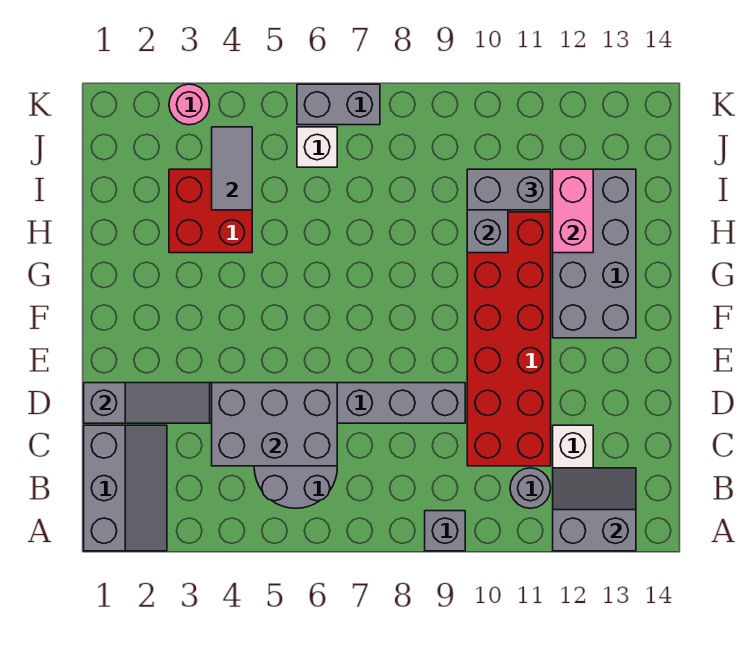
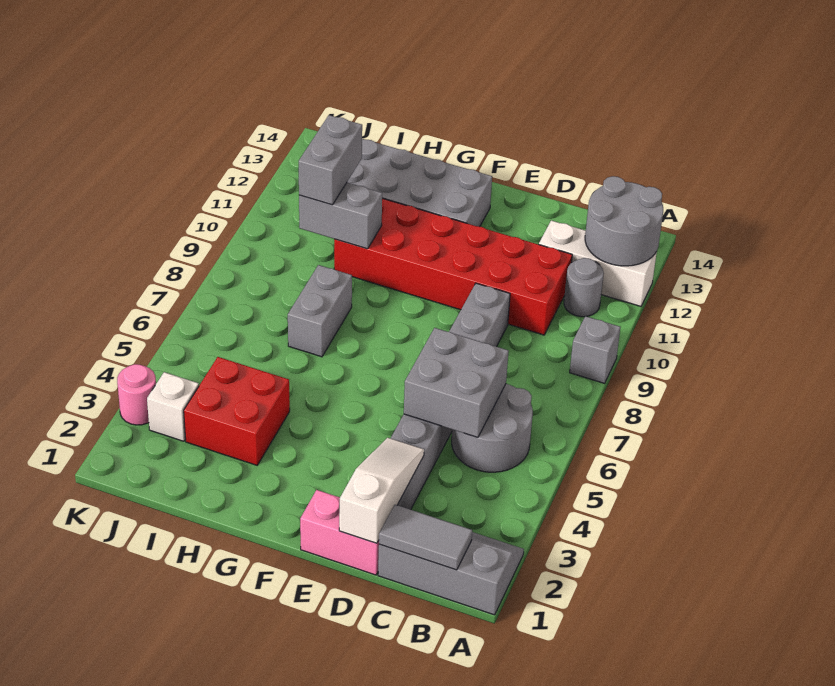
grey 2x2 slope [553,468,636,551] -> grey 2x2 round brick [585,176,663,266]
grey 2x3 brick [212,383,337,466] -> grey 2x2 brick [404,328,509,437]
grey 1x3 slope [84,383,210,423] -> white 1x3 slope [339,438,424,543]
pink 1x2 brick [553,169,593,253] -> pink 1x2 brick moved to [300,490,379,575]
grey 1x2 tile [212,127,252,210] -> grey 1x2 tile moved to [379,505,472,570]
white 1x1 brick [297,127,337,167] -> white 1x1 brick moved to [147,372,199,441]
grey 1x2 brick [297,84,380,125] -> grey 1x2 brick moved to [288,265,352,357]

